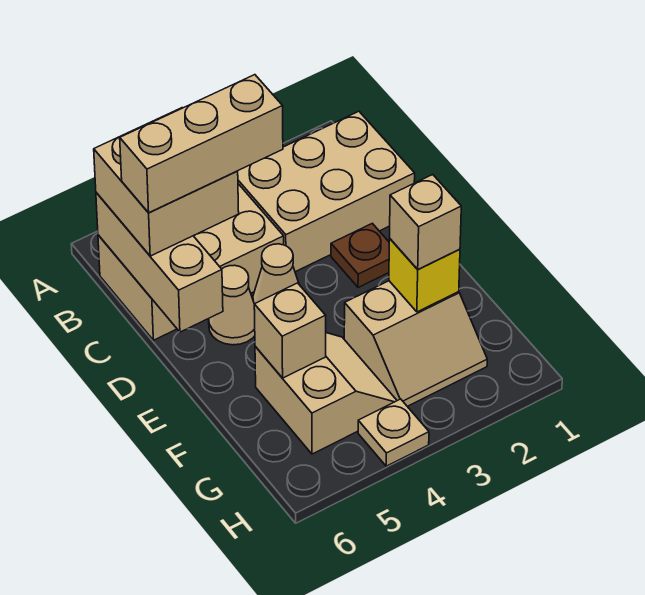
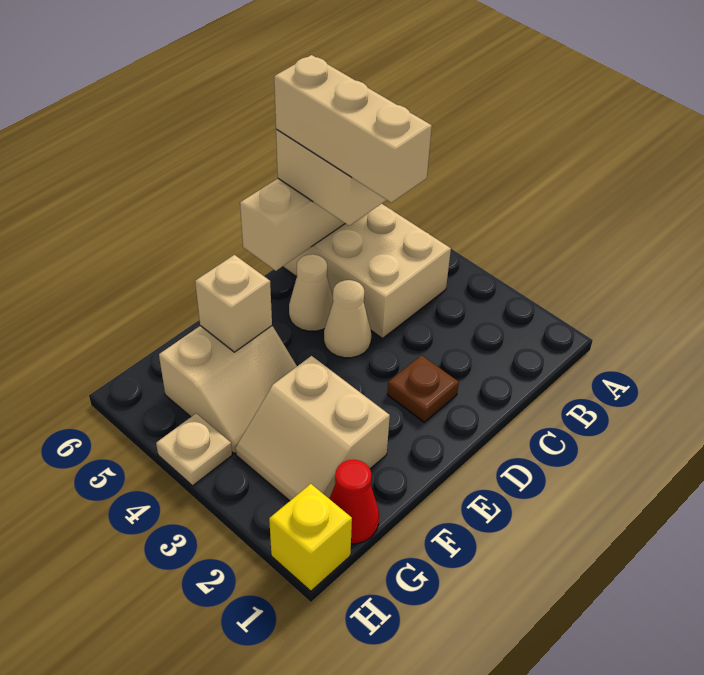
tan 2x3 brick [238,111,415,272] -> none
yellow 1x1 brick [389,239,460,312] -> yellow 1x1 brick moved to [269,484,352,591]
tan 1x1 brick [390,175,461,269] -> none
none -> red 1x1 cone [330,460,379,544]

